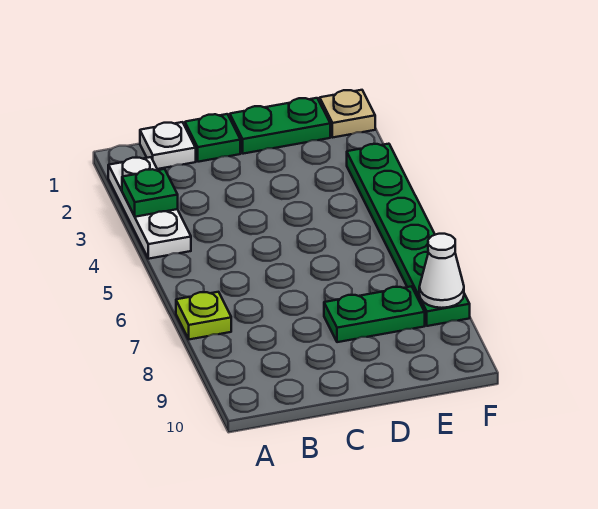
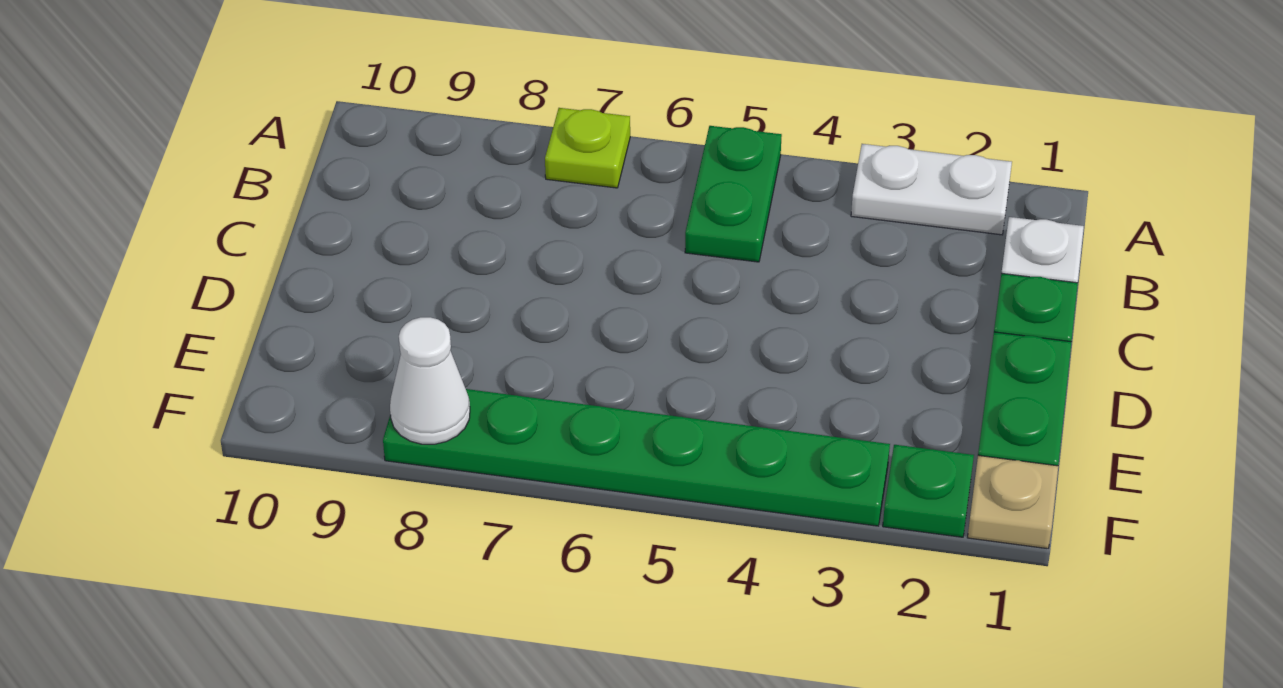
white 1x3 plate [108,157,191,259] -> white 1x2 plate [851,144,1012,235]
green 1x1 plate [122,169,178,217] -> green 1x1 plate moved to [883,445,974,537]
green 1x2 plate [324,286,425,342] -> green 1x2 plate moved to [685,126,782,262]

